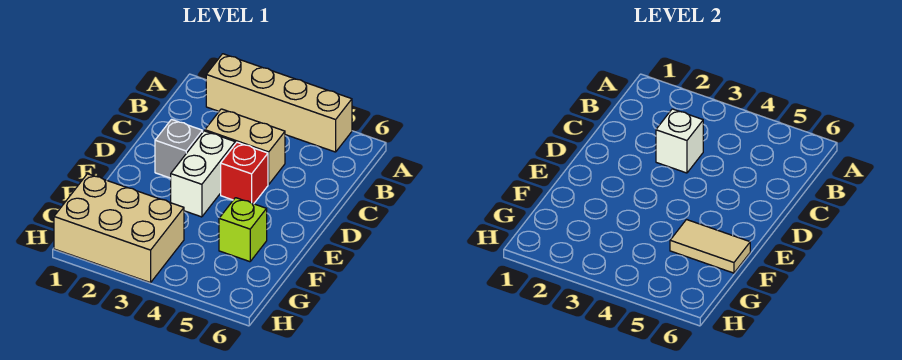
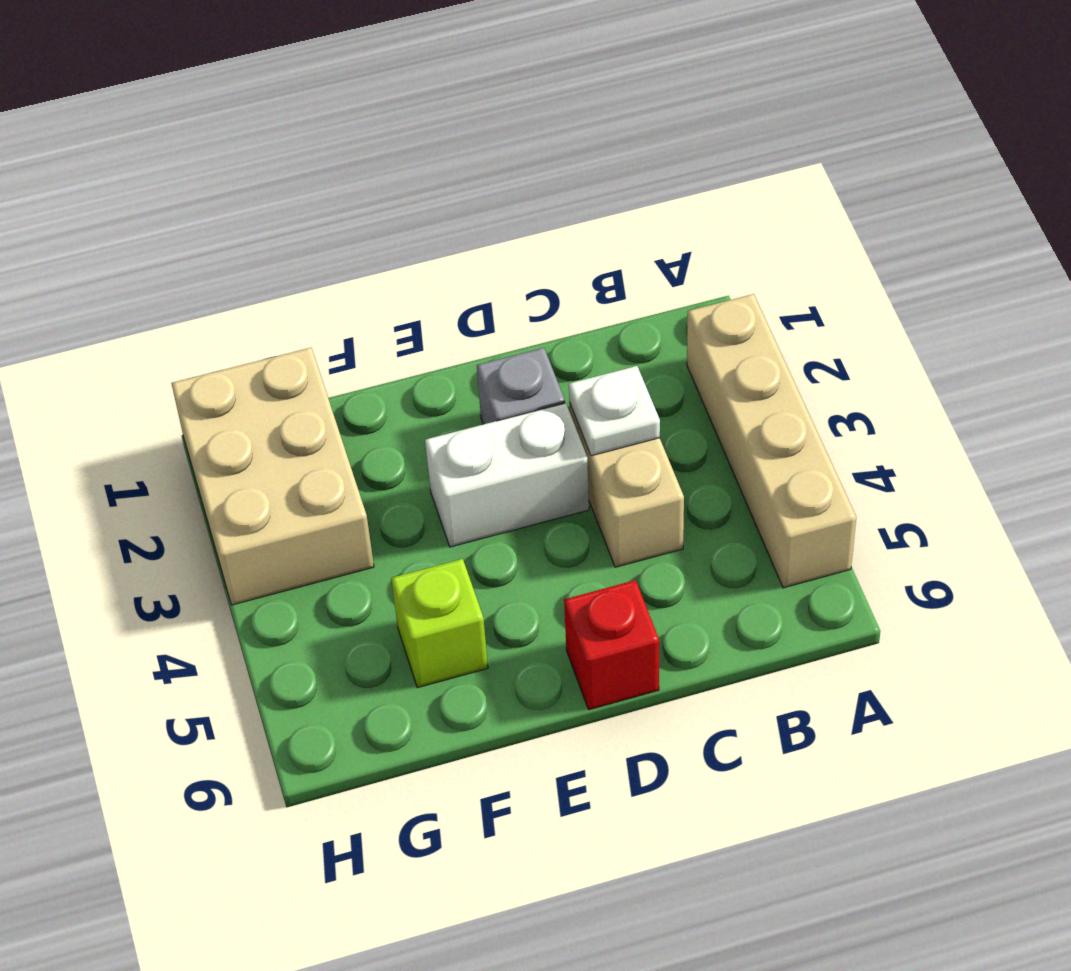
white 1x1 brick [656,109,703,173] -> white 1x1 plate [569,366,660,456]
red 1x1 brick [221,142,268,204] -> red 1x1 brick moved to [564,580,659,710]
tan 1x2 tile [670,220,750,273] -> none

